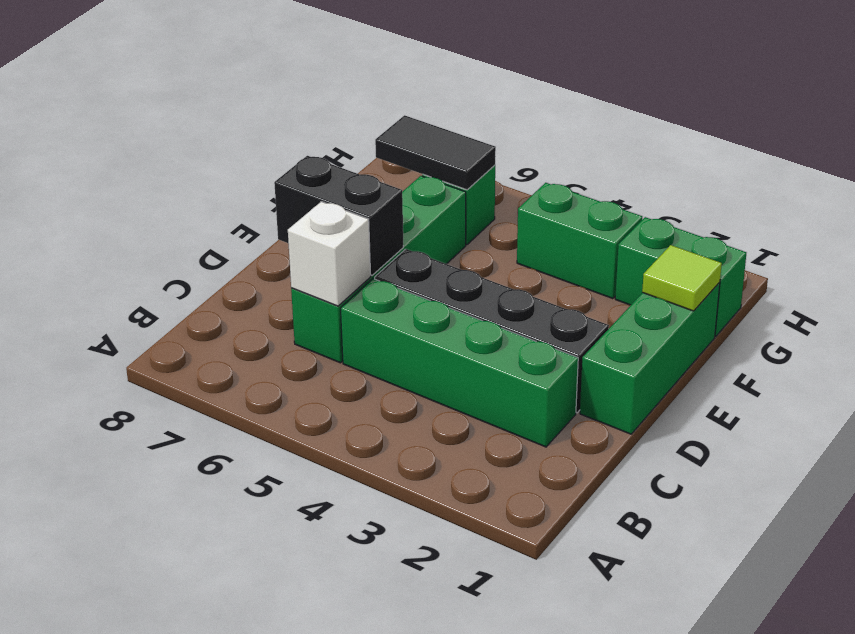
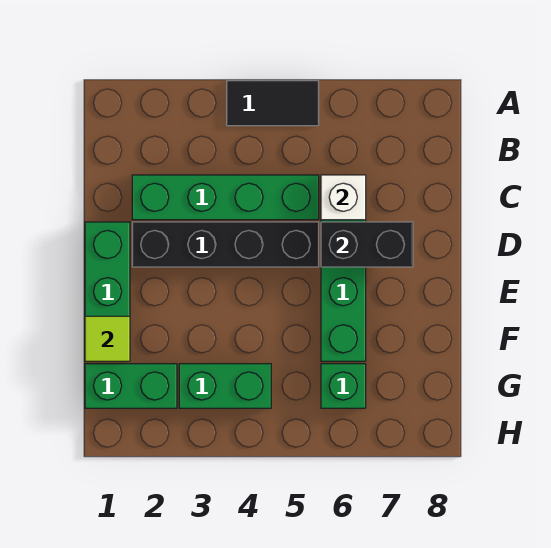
black 1x2 tile [375,115,496,190] -> black 1x2 tile moved to [227,81,319,126]

